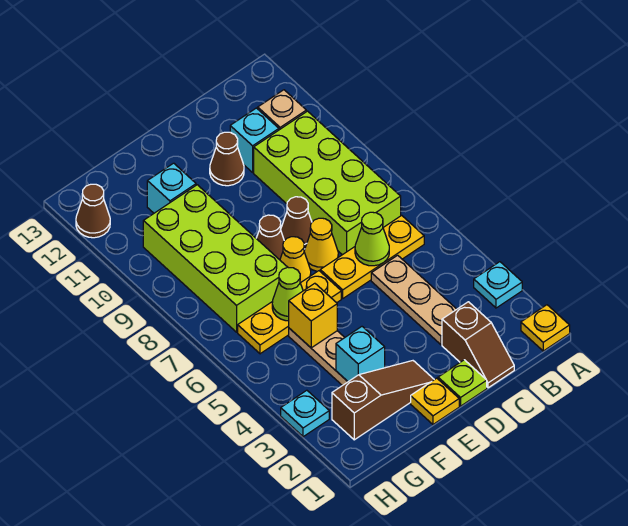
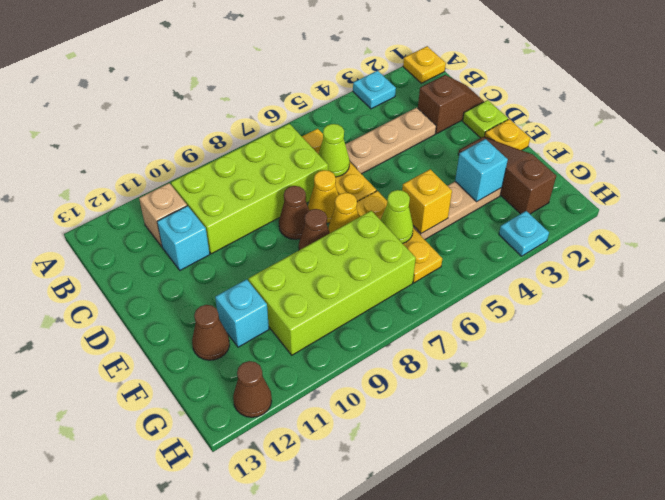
brown 1x1 cone [210,132,244,186] -> brown 1x1 cone moved to [192,305,230,360]

